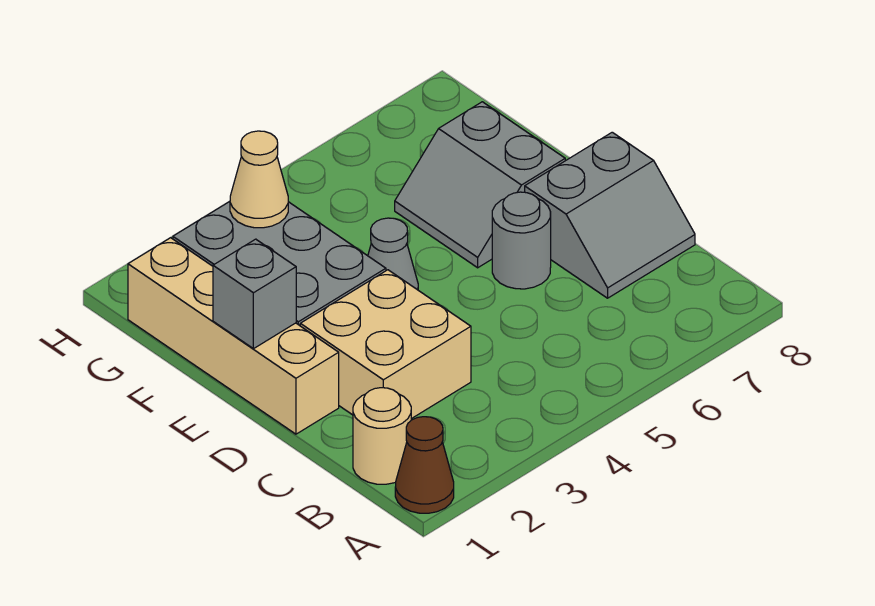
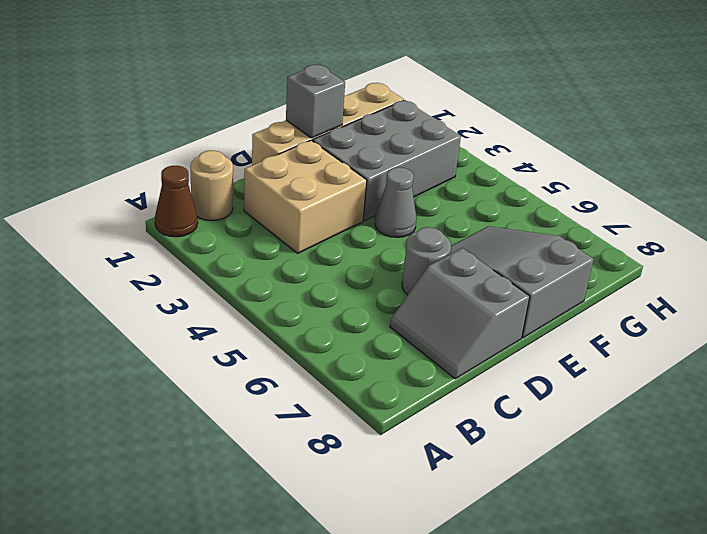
grey 2x2 slope [395,102,565,268] -> grey 2x3 slope [450,226,594,338]
tan 1x1 cone [230,131,288,228] -> none

